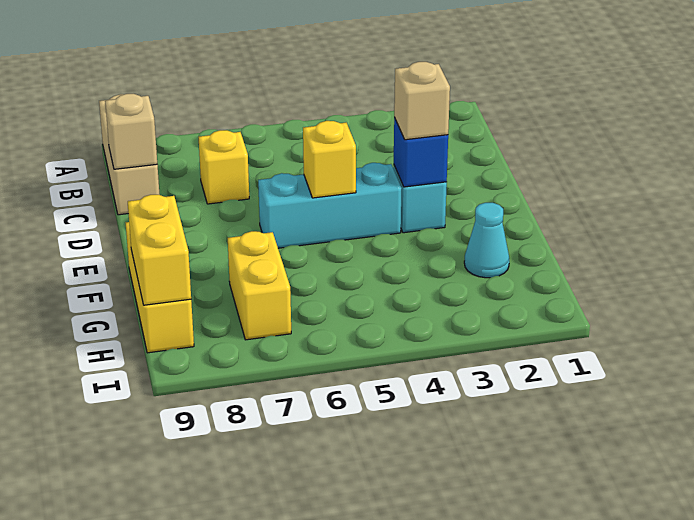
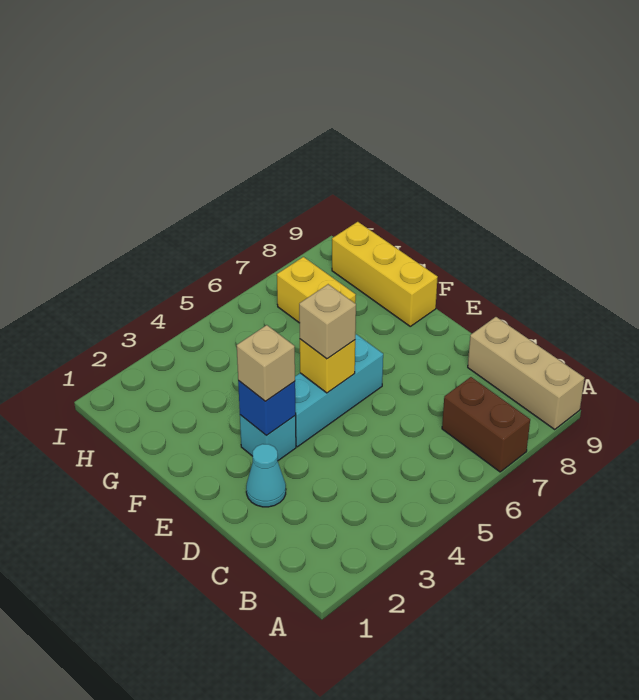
none -> brown 1x2 brick [442,377,530,472]
yellow 1x1 brick [199,130,249,204] -> none
tan 1x1 brick [105,94,157,169] -> tan 1x1 brick moved to [299,284,356,359]
cyan 1x1 cone [464,203,509,278] -> cyan 1x1 cone moved to [246,444,286,507]
yellow 1x2 brick [128,195,191,305] -> none

